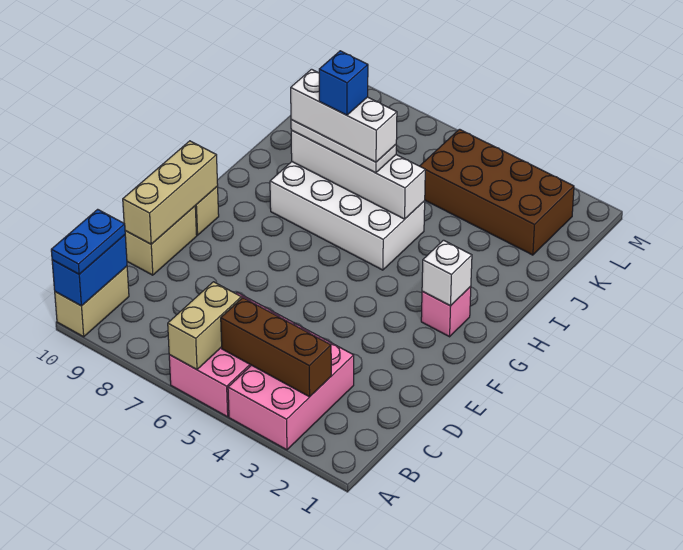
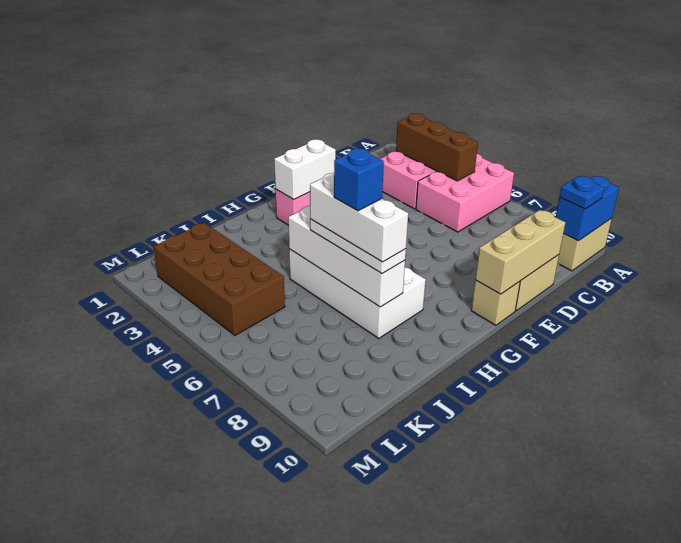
tan 1x2 brick [168,282,241,370] -> none
blue 1x2 plate [51,209,125,274] -> blue 1x1 plate [560,176,604,209]
white 1x1 brick [422,240,472,306] -> white 1x2 brick [274,139,336,199]

